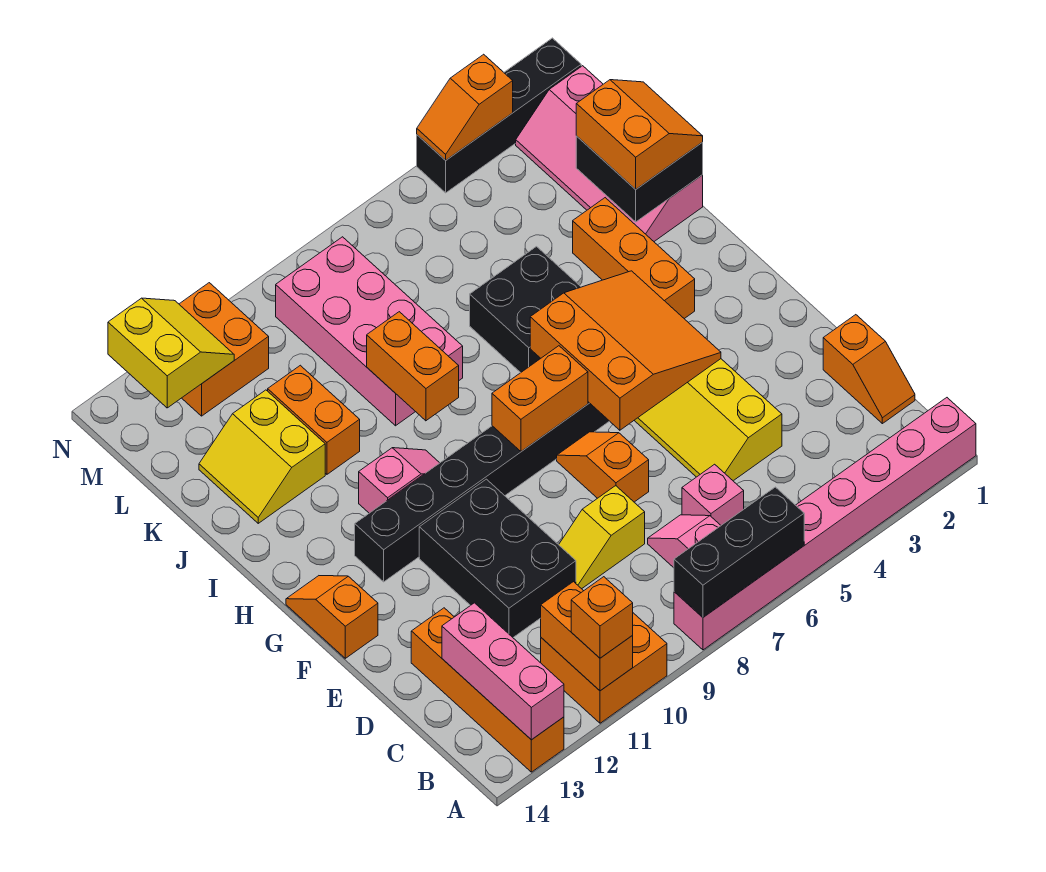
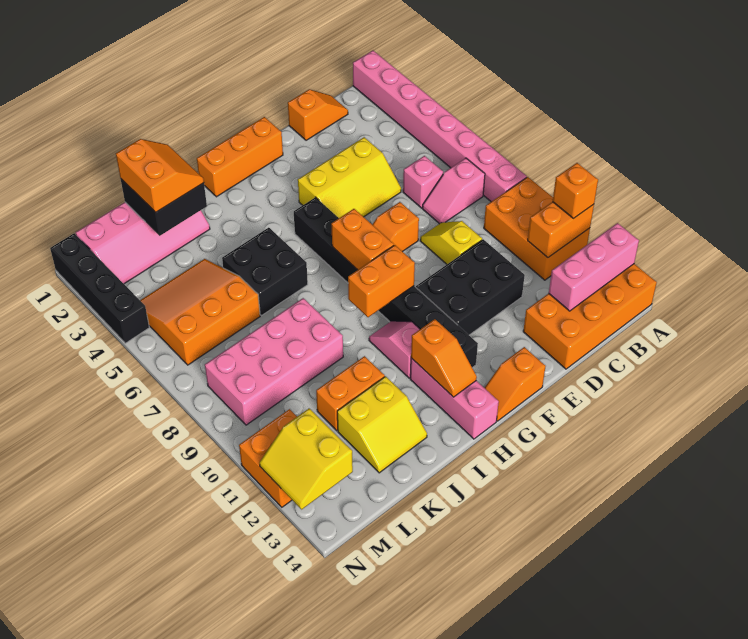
black 1x3 brick [674,487,804,617] -> none
orange 2x2 brick [541,613,667,723] -> orange 2x3 brick [484,177,590,280]
orange 1x4 brick [411,608,564,772] -> orange 2x4 brick [523,264,657,369]
yellow 1x2 slope [559,486,645,589] -> yellow 1x2 slope turned to [420,221,482,264]
orange 3x3 slope [530,271,721,430] -> orange 3x3 slope moved to [140,259,260,365]
orange 1x3 brick [573,198,695,319] -> orange 1x3 brick moved to [197,117,283,197]
none -> pink 1x3 brick [410,358,499,439]
orange 1x2 brick [367,312,459,421] -> orange 1x2 brick moved to [348,245,415,317]
orange 2x2 slope [576,80,703,189] -> orange 2x2 slope turned to [116,139,204,212]
yellow 2x2 slope [108,298,234,408] -> yellow 2x2 slope turned to [259,408,353,509]
orange 1x2 slope [417,54,513,160] -> orange 1x2 slope moved to [411,319,477,397]

